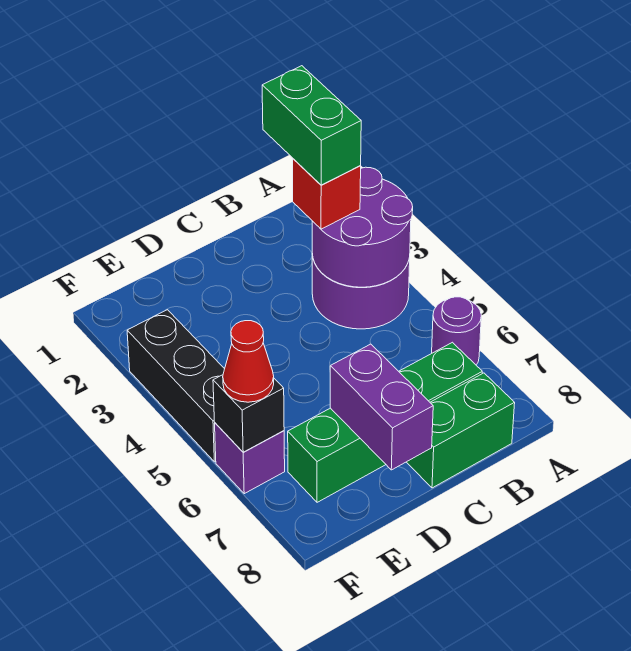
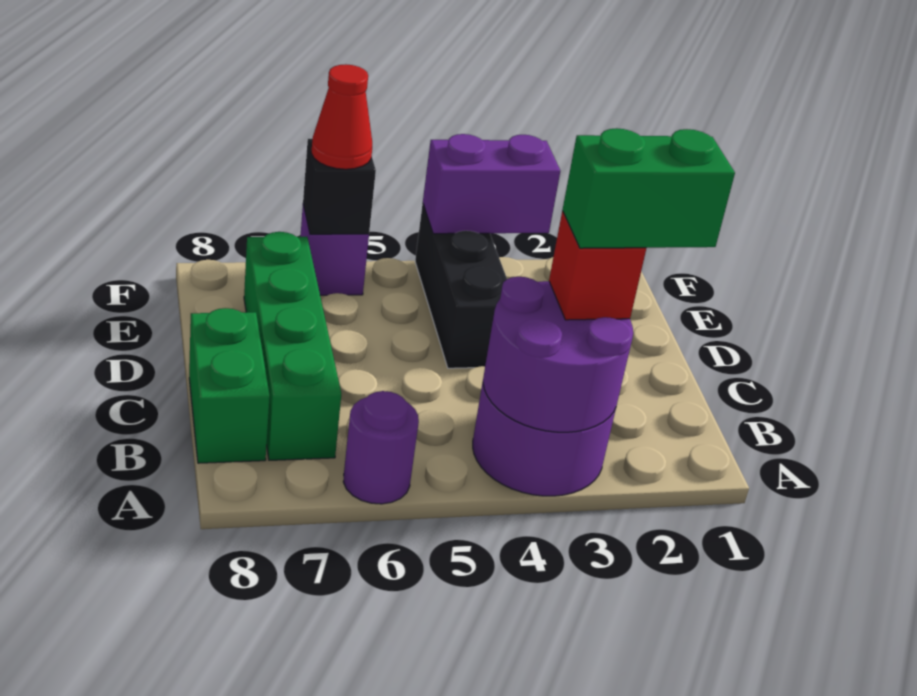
purple 1x2 brick [330,344,433,470] -> purple 1x2 brick moved to [423,134,560,234]
black 1x3 brick [127,310,224,462] -> black 1x3 brick turned to [415,203,507,368]

